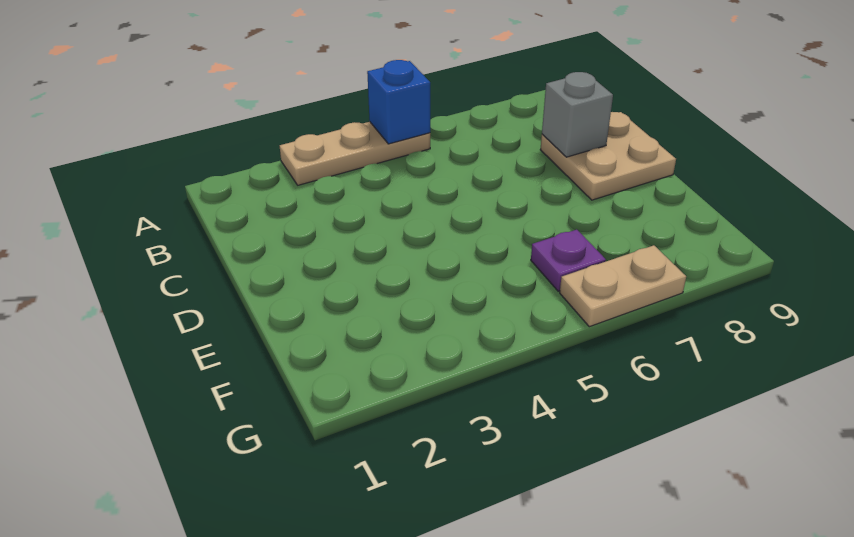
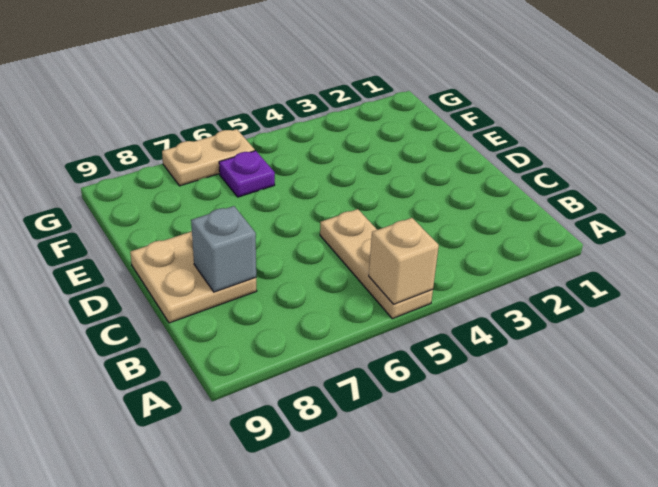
tan 1x3 plate [280,122,430,185] -> tan 1x3 plate turned to [320,209,433,319]
blue 1x1 brick [367,60,430,144] -> tan 1x1 brick [369,218,439,304]

